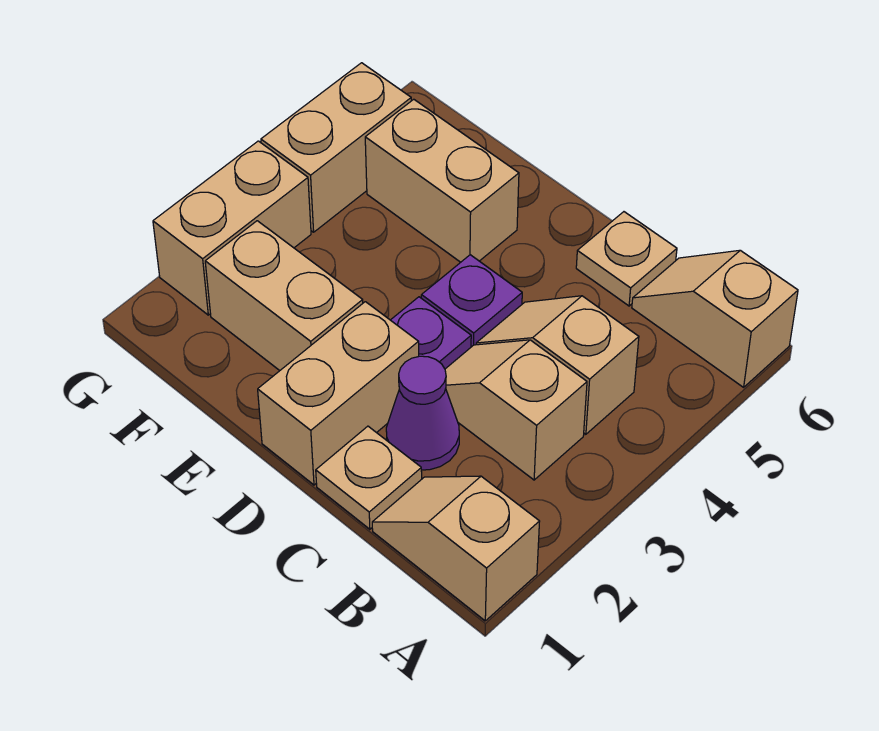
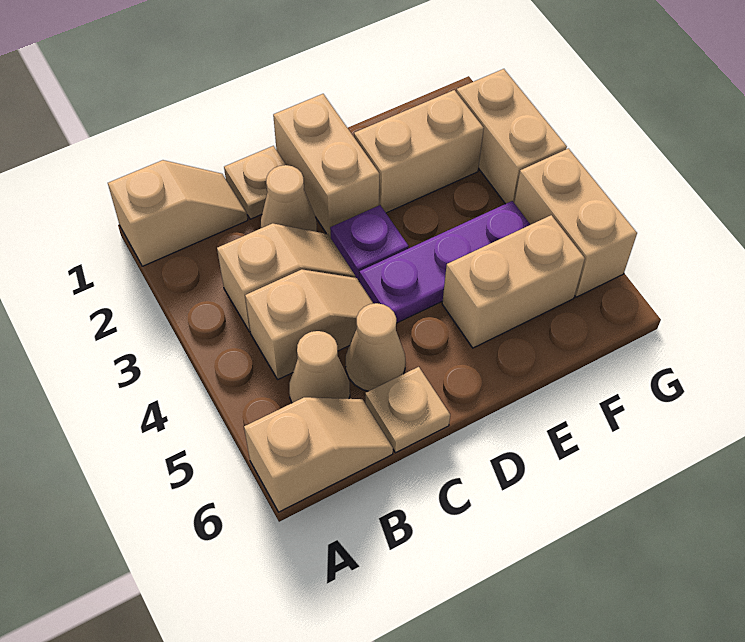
none -> tan 1x1 cone [289,331,350,403]
purple 1x1 cone [386,356,459,470] -> tan 1x1 cone [261,165,317,232]
none -> tan 1x1 cone [346,303,406,391]
purple 1x1 plate [421,255,522,347] -> purple 1x3 plate [359,201,530,323]

